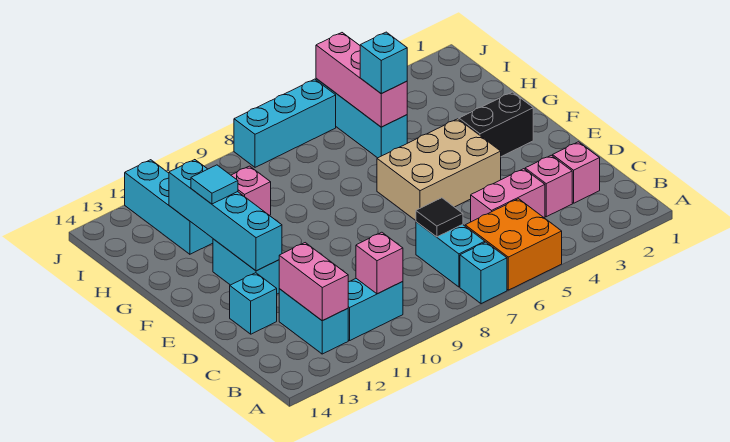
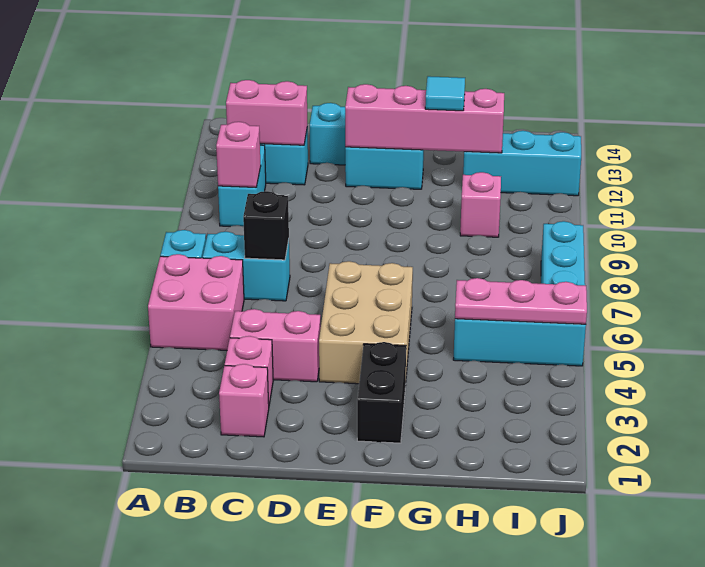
orange 2x2 brick [465,199,562,290] -> pink 2x2 brick [148,254,244,350]
pink 1x2 brick [471,169,545,222] -> pink 1x2 brick turned to [230,309,321,382]
black 1x1 tile [416,198,463,237] -> black 1x1 brick [243,191,289,260]
cyan 1x4 brick [169,160,282,271] -> pink 1x4 brick [345,84,504,153]
pink 1x3 brick [316,33,407,127] -> pink 1x3 plate [455,278,587,324]
cyan 1x1 brick [360,32,407,94] -> none

